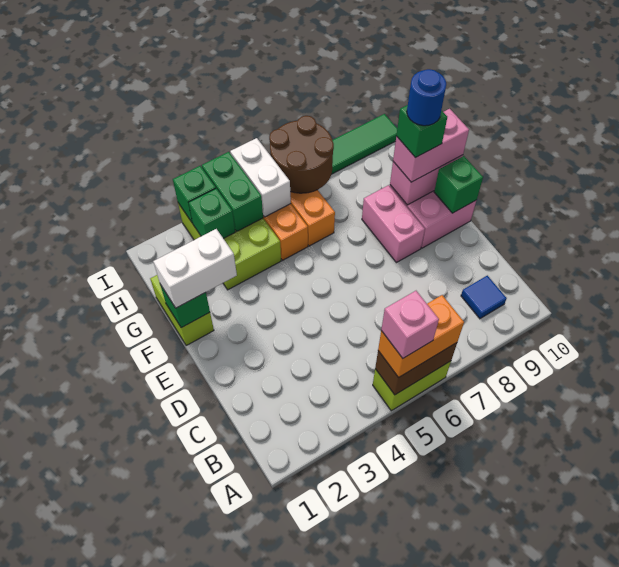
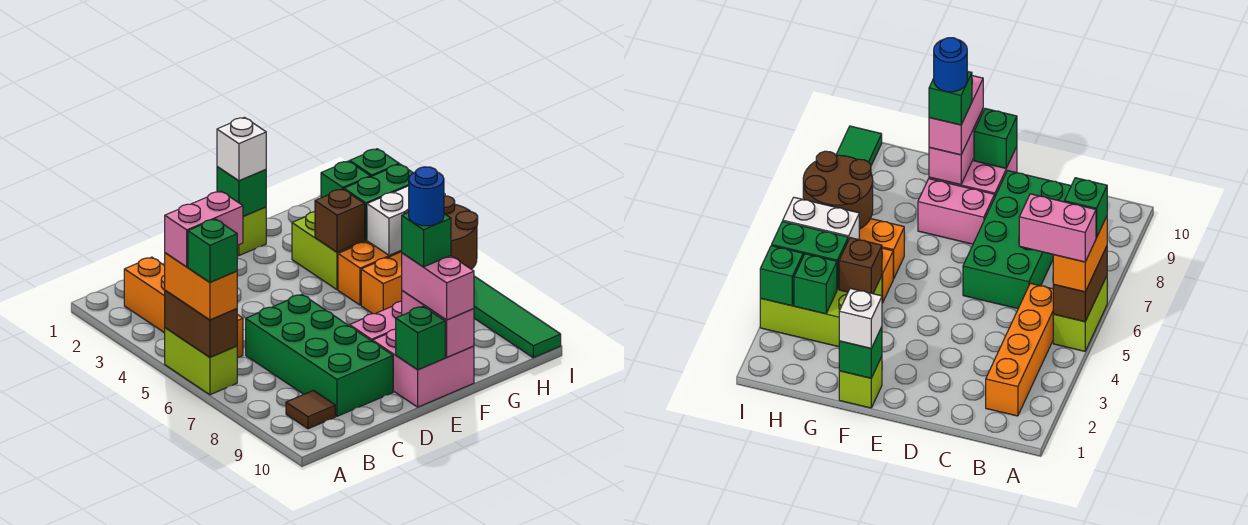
pink 1x1 brick [381,291,439,358] -> pink 1x2 brick [165,191,243,267]
none -> green 1x1 brick [188,219,237,282]
none -> orange 1x4 brick [124,257,243,358]
blue 1x1 tile [461,276,507,319] -> brown 1x1 tile [286,391,335,429]
none -> green 2x4 brick [246,295,393,416]
lime 1x2 brick [150,275,214,346] -> lime 1x1 brick [237,207,266,256]
white 1x2 brick [153,229,237,308] -> white 1x1 brick [217,117,266,181]
none -> brown 1x1 brick [315,189,365,252]

